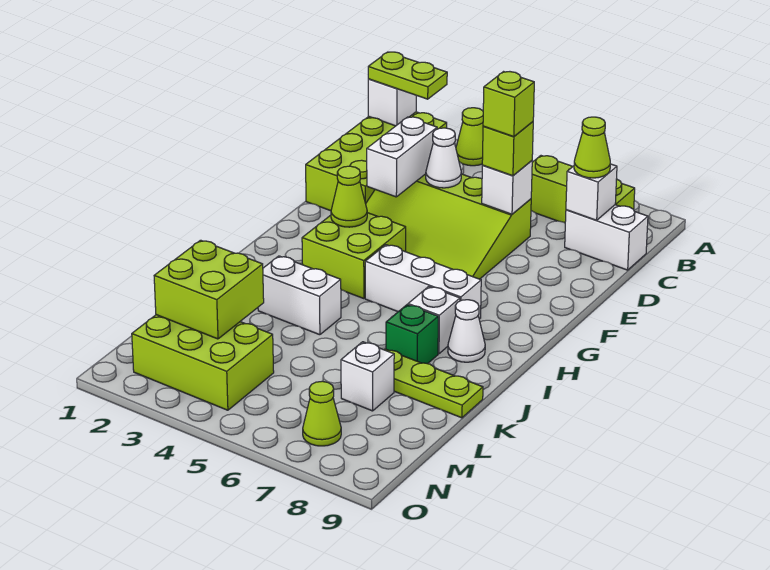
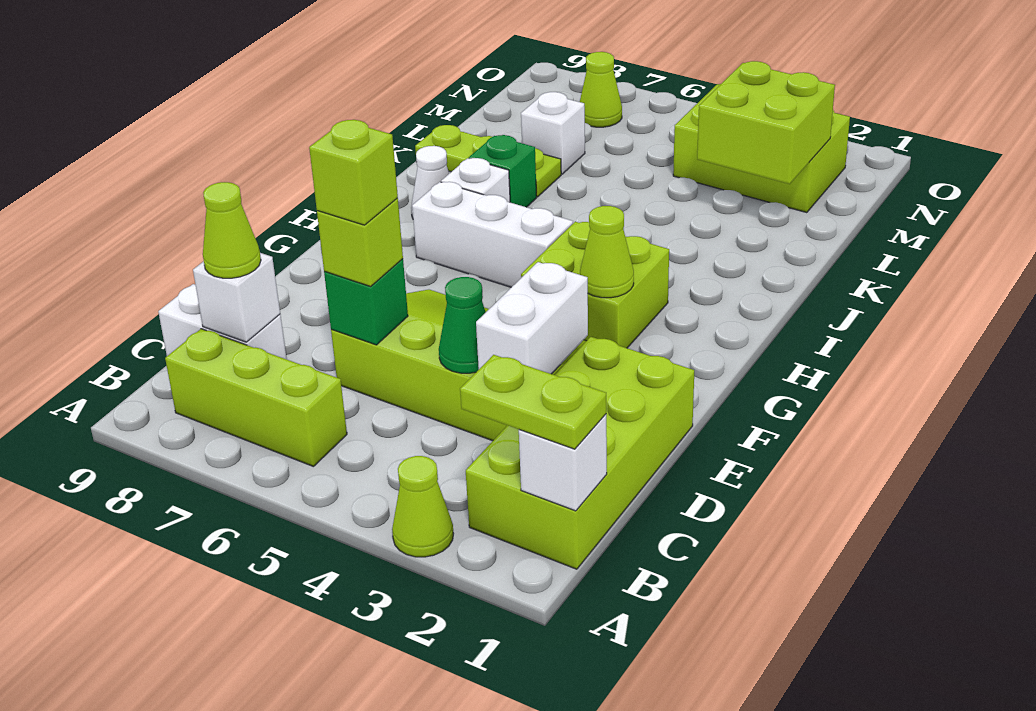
white 1x1 cone [426,128,461,188] -> green 1x1 cone [439,277,486,373]
white 1x1 brick [482,161,532,214] -> green 1x1 brick [324,259,408,345]
white 1x2 brick [258,256,341,335] -> none

